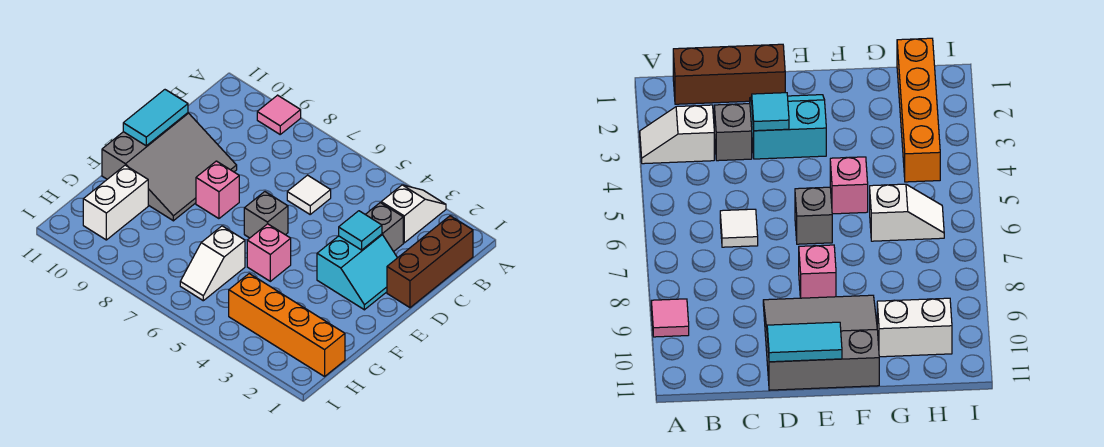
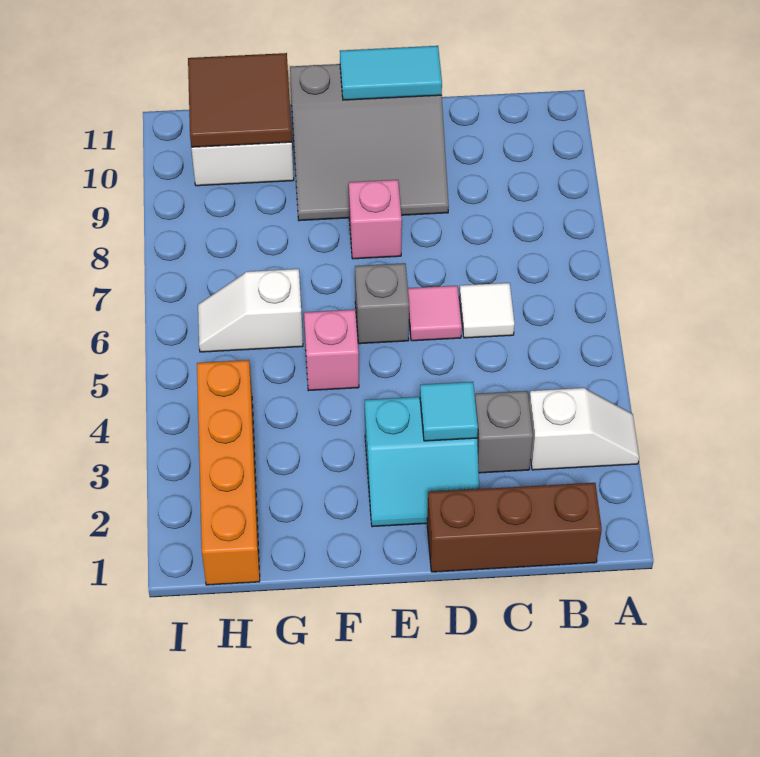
pink 1x1 tile [257,95,301,134] -> pink 1x1 tile moved to [408,286,462,341]
none -> brown 2x2 tile [188,53,292,147]

